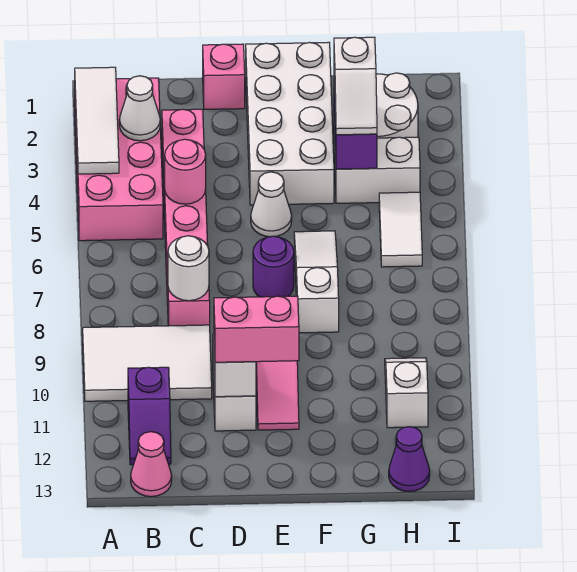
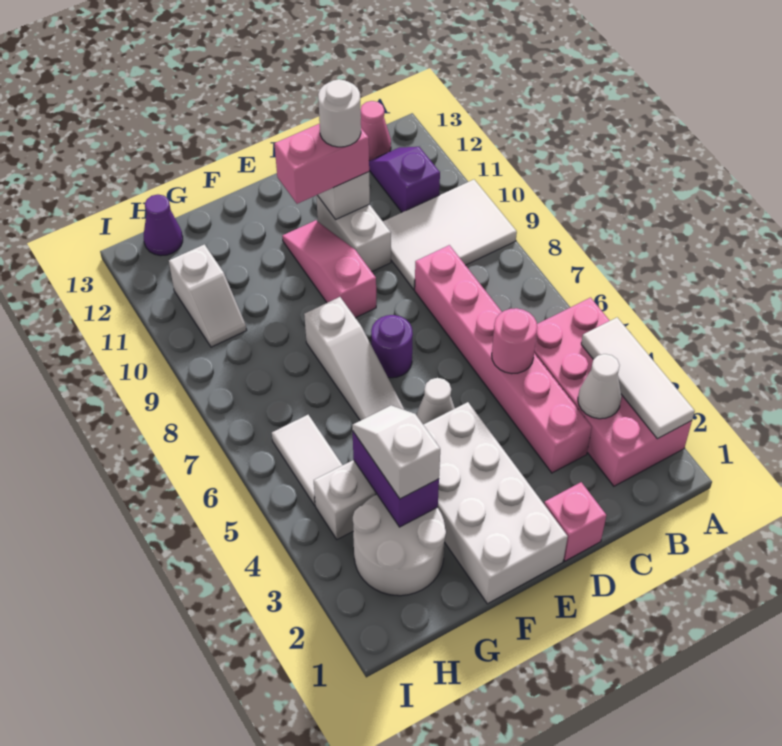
white 1x1 round brick [168,236,209,301] -> white 1x1 round brick moved to [318,79,361,147]

